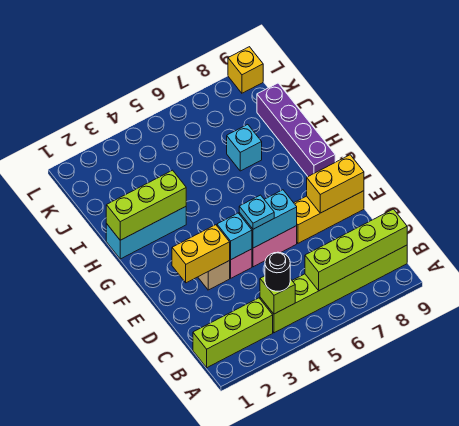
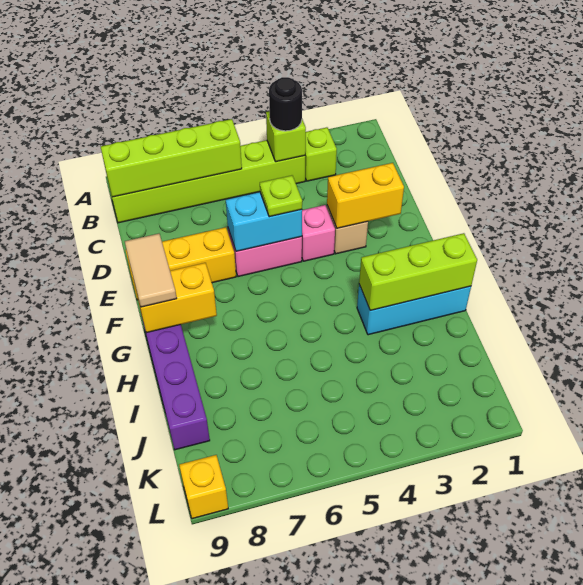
lime 1x3 brick [193,298,273,368] -> lime 1x1 brick [305,127,337,181]
cyan 1x1 brick [217,213,252,260] -> none
cyan 1x1 plate [239,195,274,229] -> lime 1x1 plate [260,175,302,217]
yellow 1x2 brick [307,155,364,213] -> yellow 1x2 brick moved to [136,263,217,333]
none -> tan 1x2 tile [125,234,177,307]
cyan 1x1 brick [227,124,262,171] -> none

